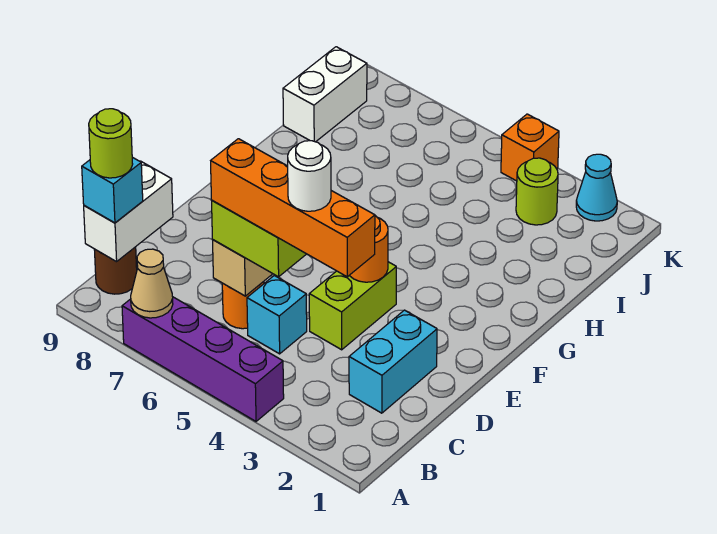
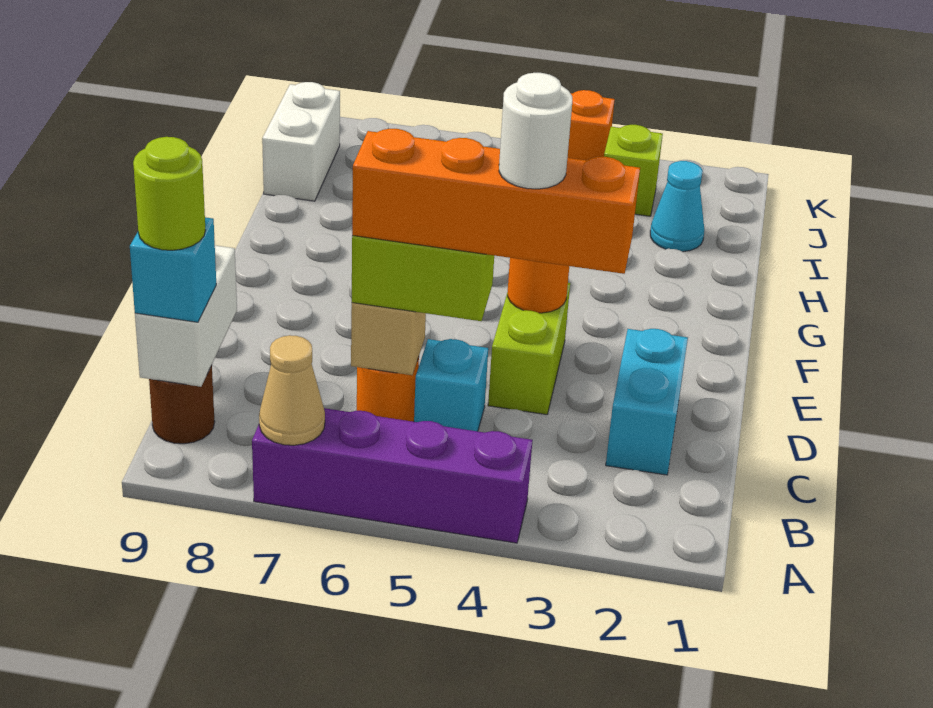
lime 1x1 round brick [516,158,558,225] -> lime 1x1 brick [604,125,663,216]
cyan 1x1 cone [576,154,617,221] -> cyan 1x1 cone moved to [650,161,704,252]

